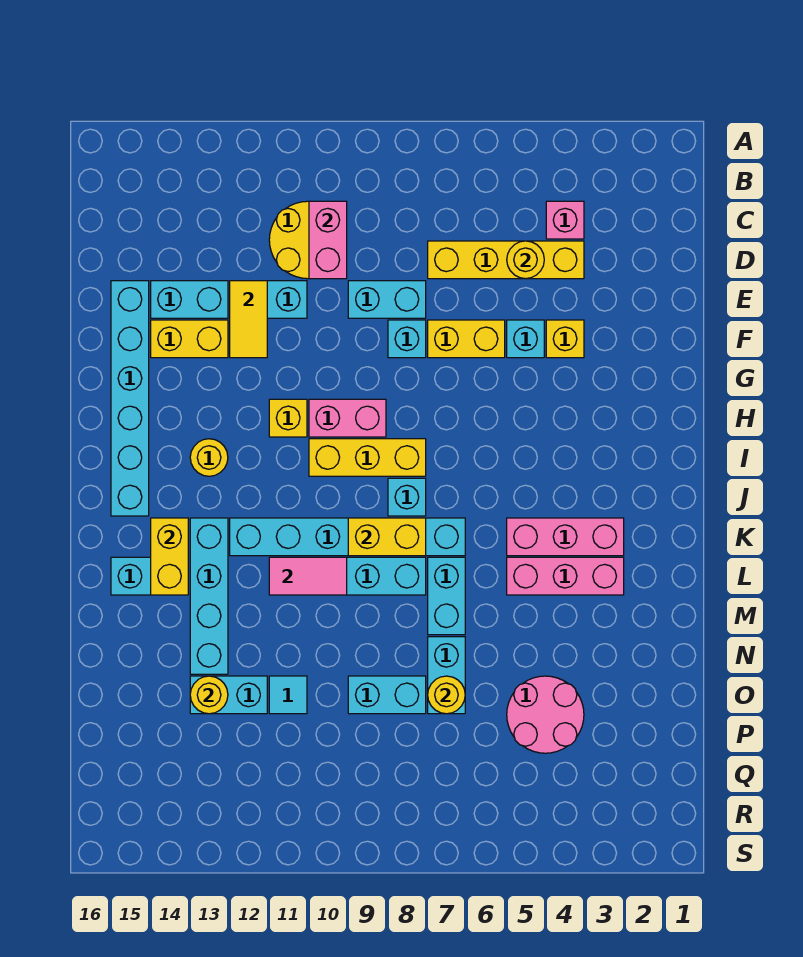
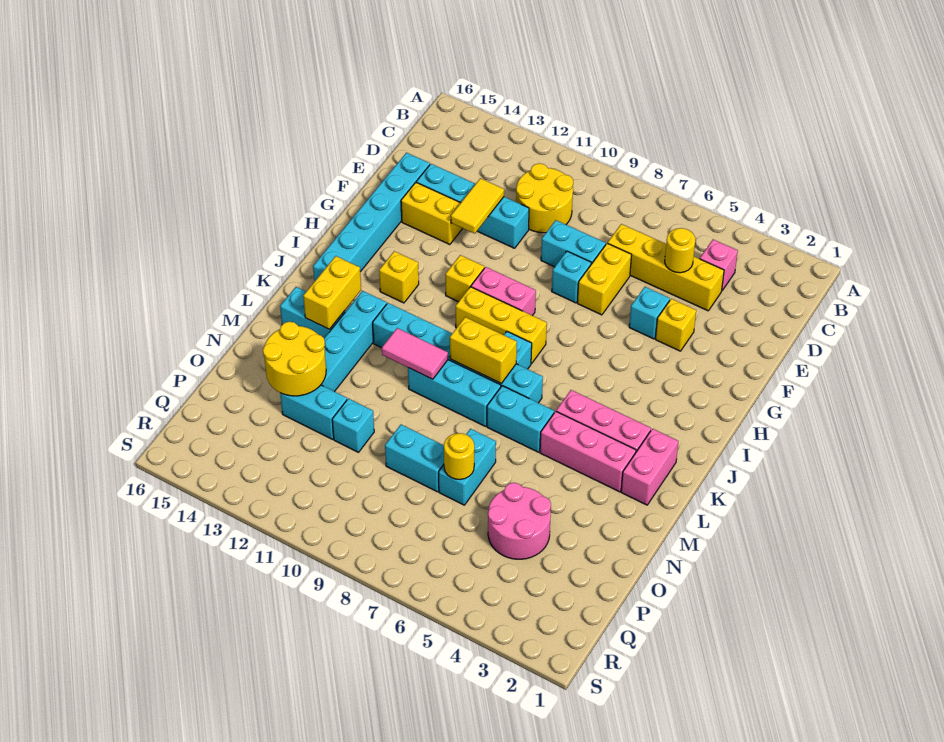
pink 1x2 brick [309,201,347,279] -> pink 1x2 brick moved to [621,429,679,505]
yellow 1x2 brick [428,320,505,358] -> yellow 1x2 brick turned to [577,243,631,315]
yellow 1x1 round brick [190,439,228,476] -> yellow 1x1 brick [379,251,419,303]
cyan 1x2 brick [428,557,465,635] -> cyan 1x2 brick turned to [487,386,554,452]
cyan 1x1 tile [269,676,307,714] -> cyan 1x1 brick [332,398,374,452]
yellow 1x1 round brick [190,676,228,714] -> yellow 2x2 round brick [263,322,326,396]

